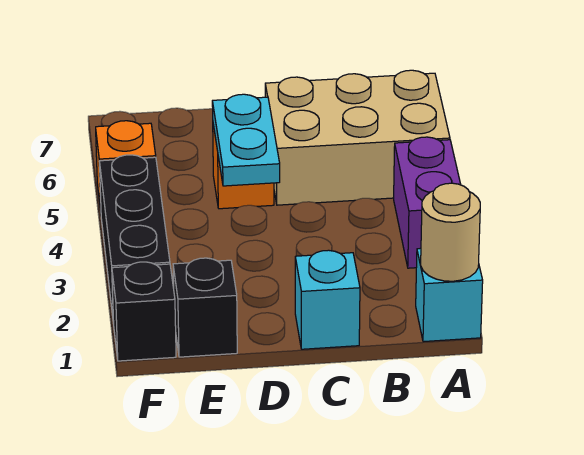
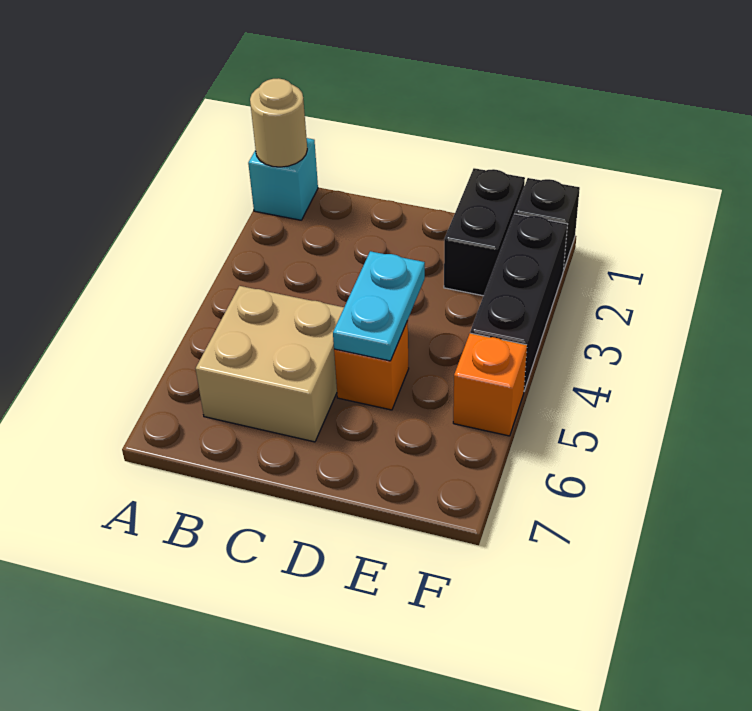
purple 1x2 brick [394,137,461,268] -> none
tan 2x3 brick [265,70,450,205] -> tan 2x2 brick [195,286,344,442]
cyan 1x1 brick [295,250,360,349] -> none
black 1x1 brick [173,258,237,357] -> black 1x2 brick [444,168,525,296]

